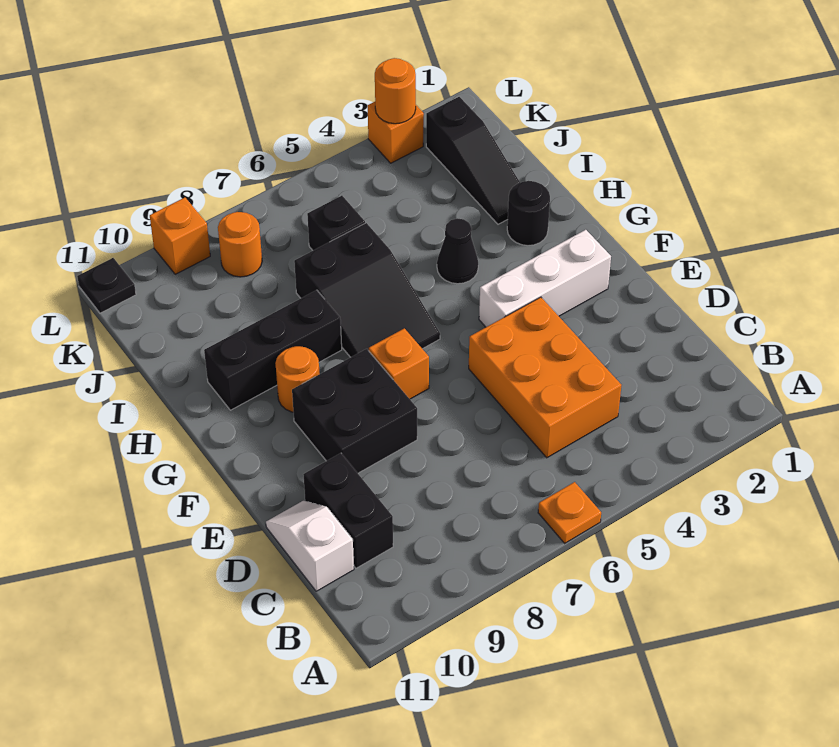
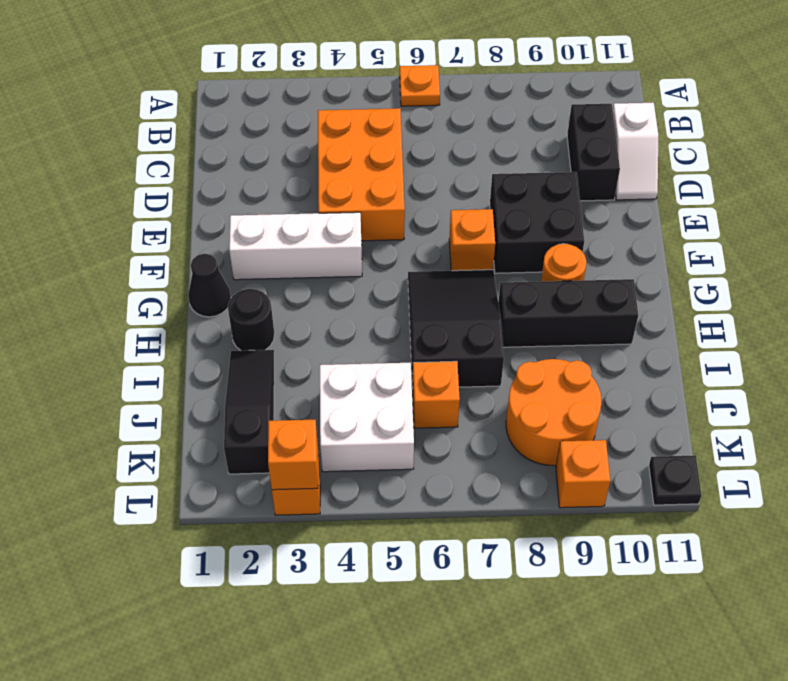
black 1x1 cone [437,218,478,284] -> black 1x1 cone moved to [188,254,231,317]
none -> white 2x2 brick [320,363,414,472]
black 1x1 brick [307,196,365,250] -> orange 1x1 brick [412,361,460,428]
orange 1x1 round brick [218,212,262,277] -> orange 2x2 round brick [506,359,602,466]
orange 1x1 round brick [375,58,416,124] -> orange 1x1 brick [268,420,318,490]

